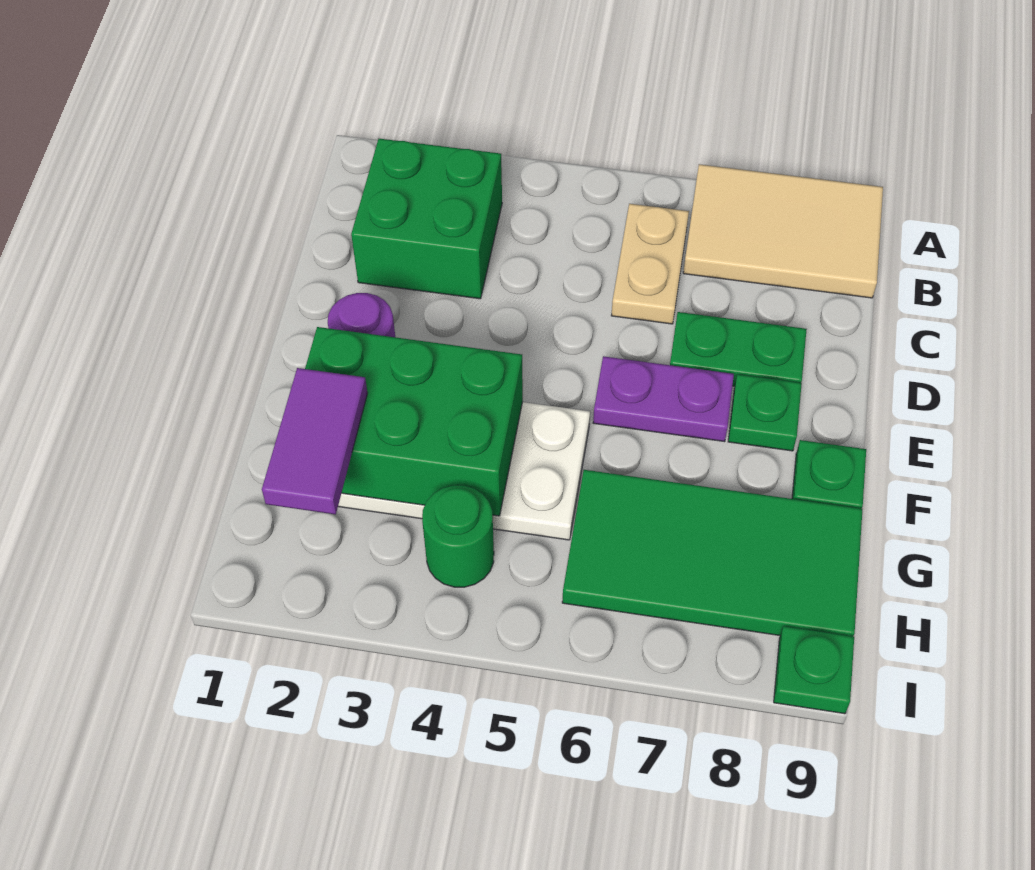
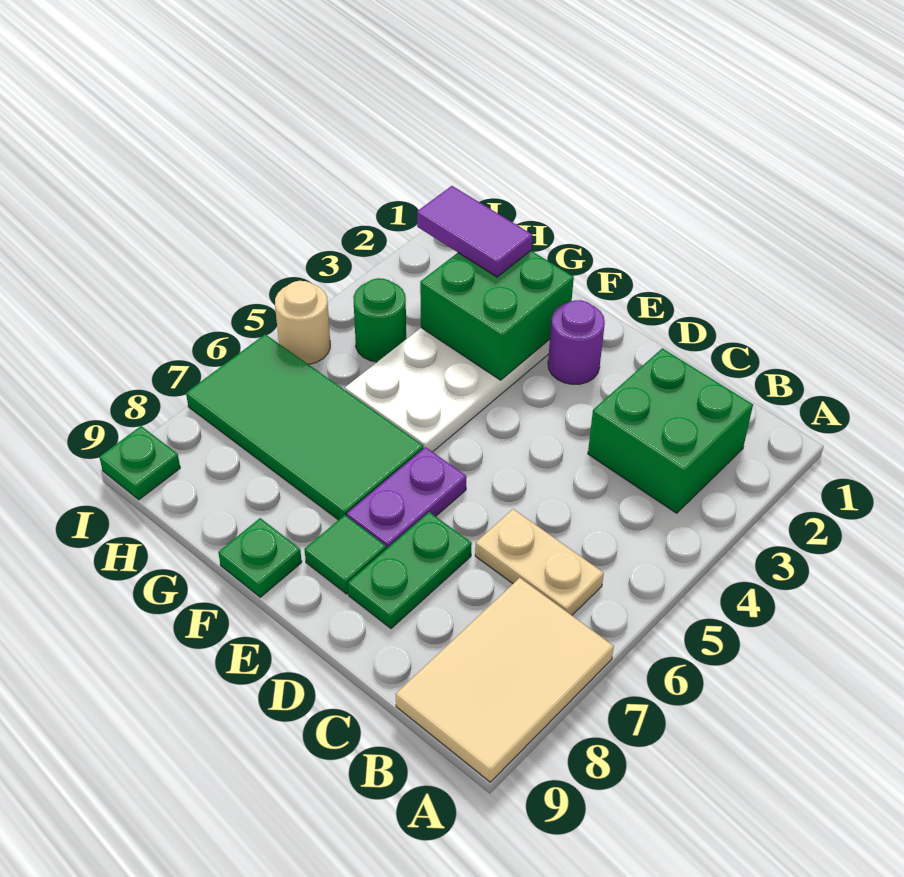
green 1x1 plate [728,374,802,451] -> green 1x1 tile [305,515,386,594]
green 2x3 brick [305,327,523,516] -> green 2x2 brick [420,251,574,380]
green 2x4 tile [562,470,862,636] -> green 2x4 tile turned to [186,334,424,520]
none -> tan 1x1 round brick [275,281,330,364]

